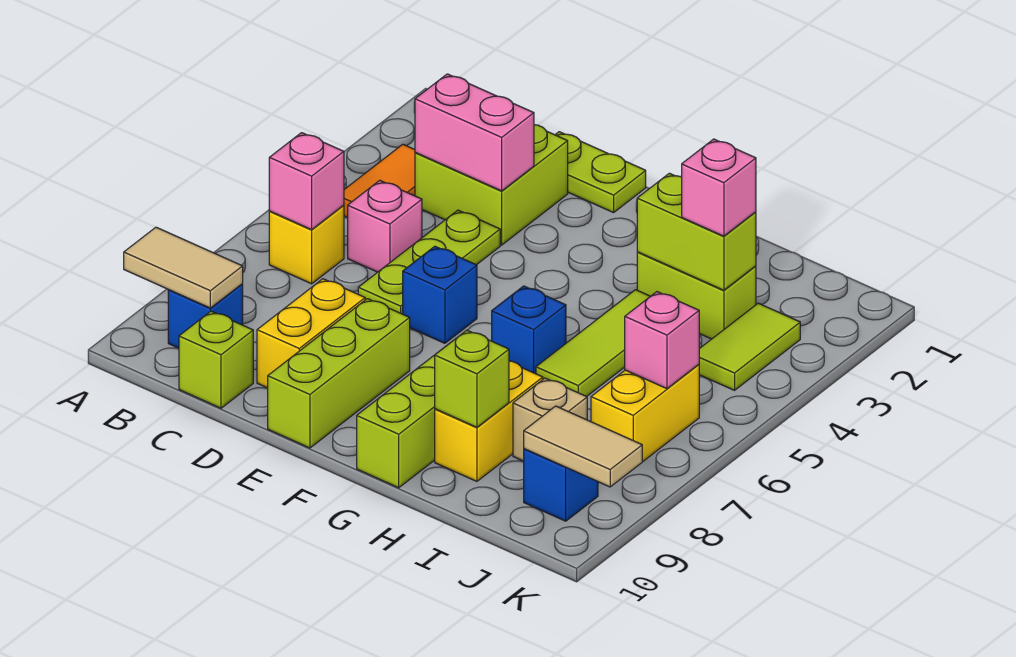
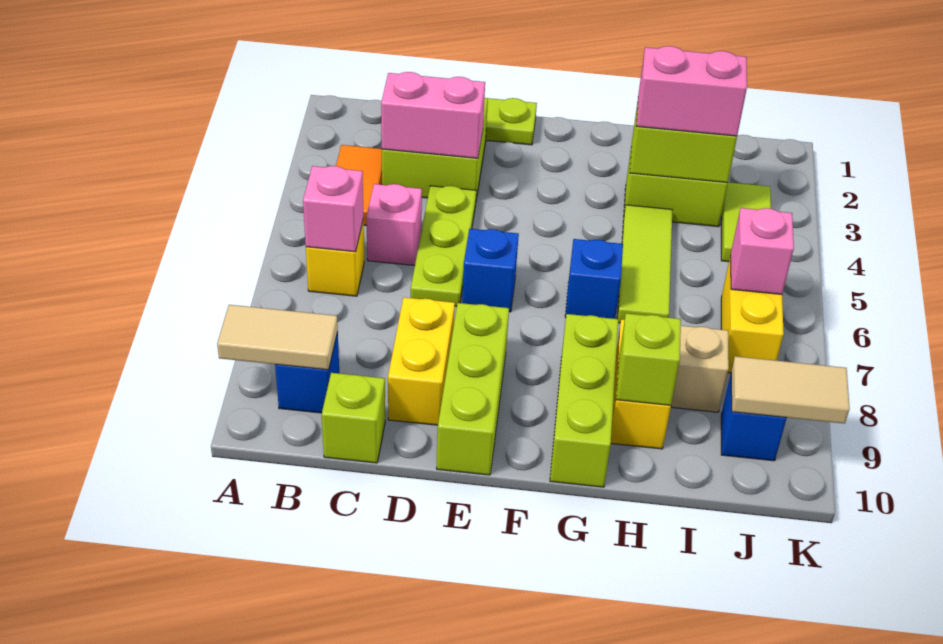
pink 1x1 brick [682,139,756,236] -> pink 1x2 brick [636,46,747,136]

